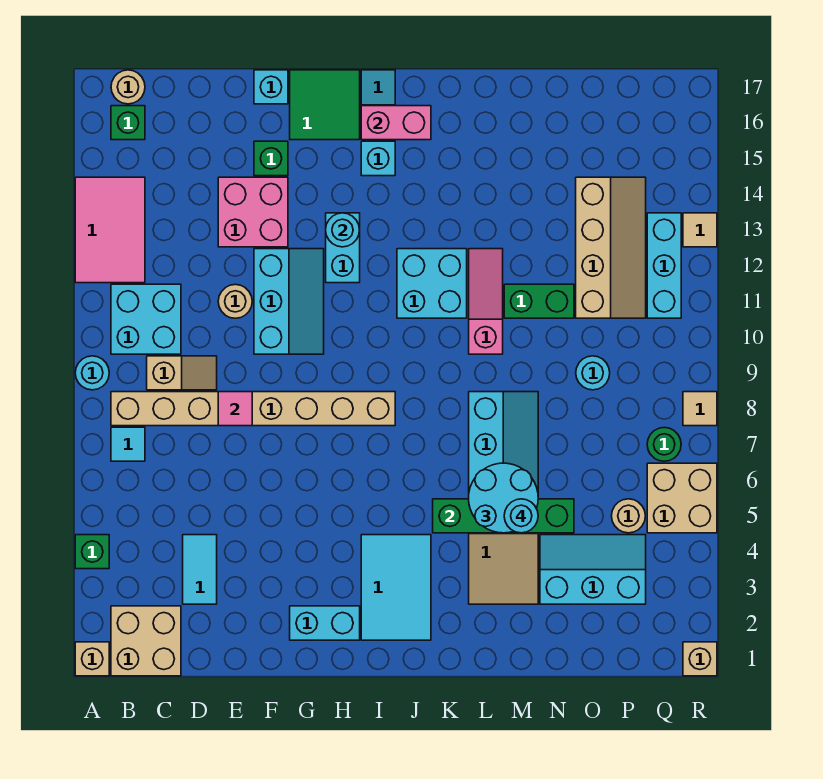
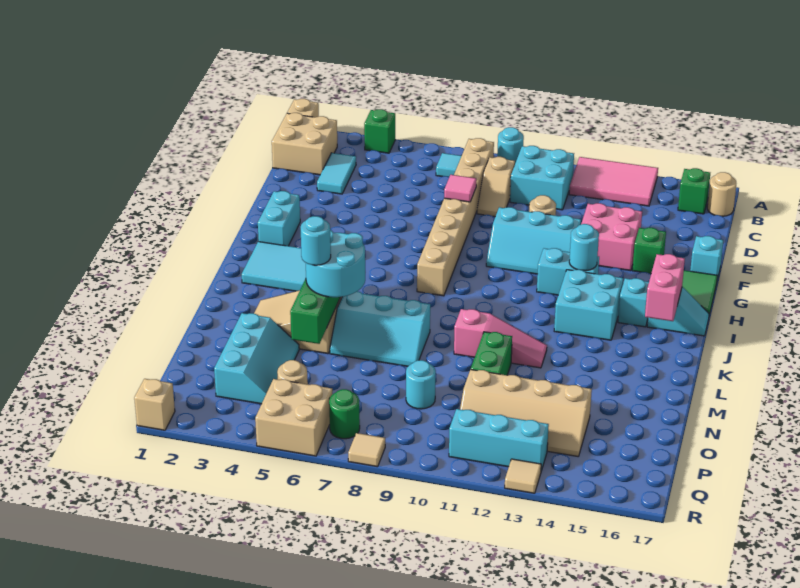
cyan 1x2 tile [183,535,217,604] -> cyan 1x2 tile turned to [317,153,356,194]
cyan 2x2 brick [397,249,467,318] -> cyan 2x2 brick moved to [554,270,623,340]

